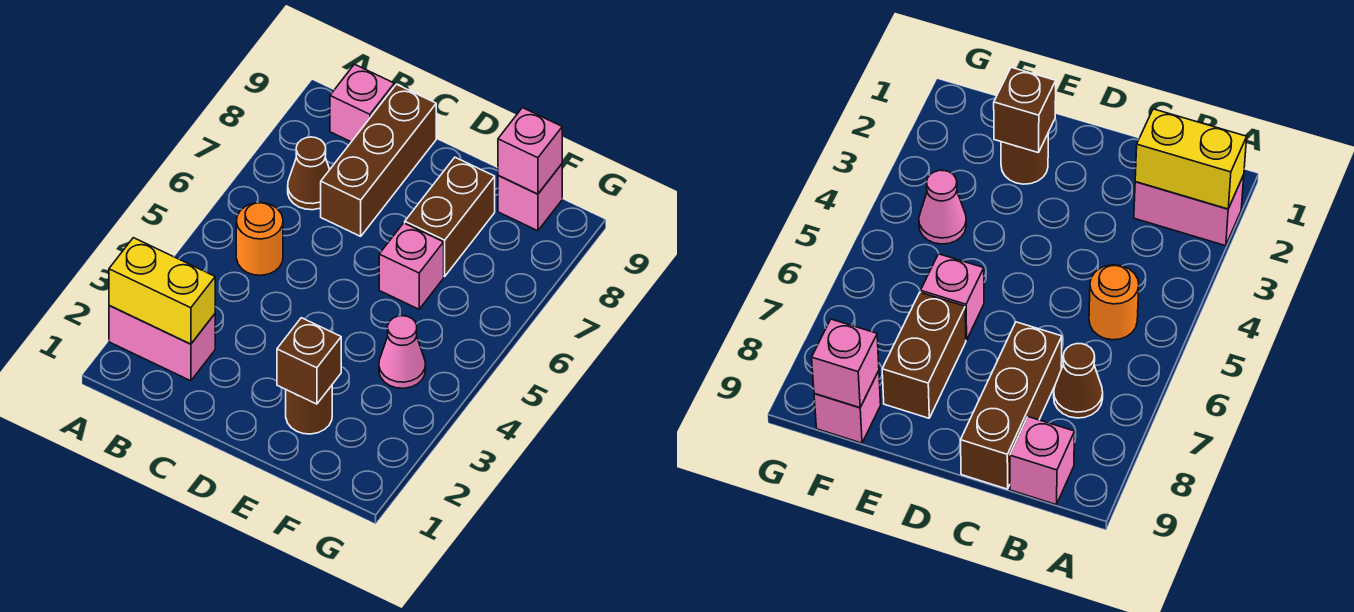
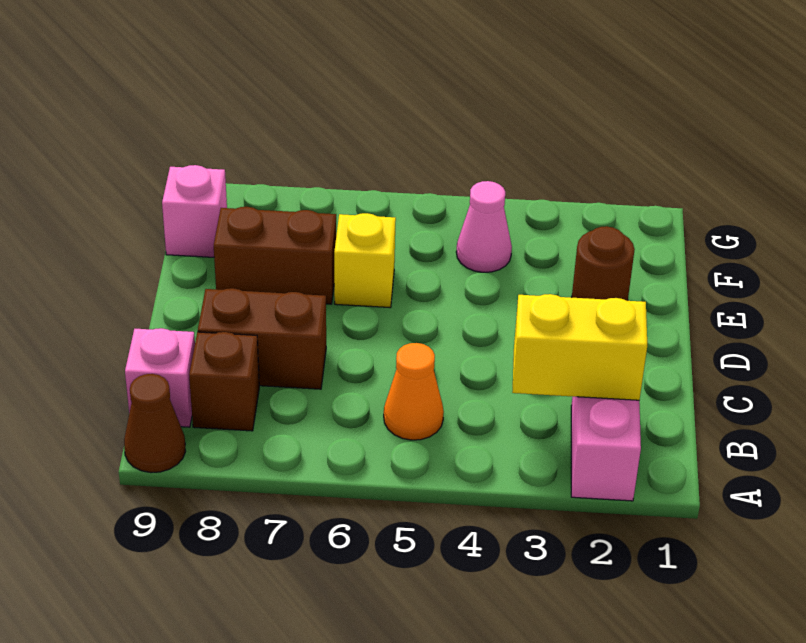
yellow 1x2 brick [109,238,215,344] -> yellow 1x2 brick turned to [512,294,647,400]
orange 1x1 round brick [236,203,283,275] -> orange 1x1 cone [384,343,444,440]
brown 1x1 cone [288,137,330,210] -> brown 1x1 cone moved to [124,374,185,473]
brown 1x3 brick [321,84,436,236] -> brown 1x2 brick [198,288,326,389]
brown 1x1 brick [277,318,341,404] -> brown 1x1 brick moved to [189,332,259,431]
pink 1x1 brick [379,223,444,309] -> yellow 1x1 brick [334,213,396,308]
pink 1x1 brick [498,108,562,194] -> none

